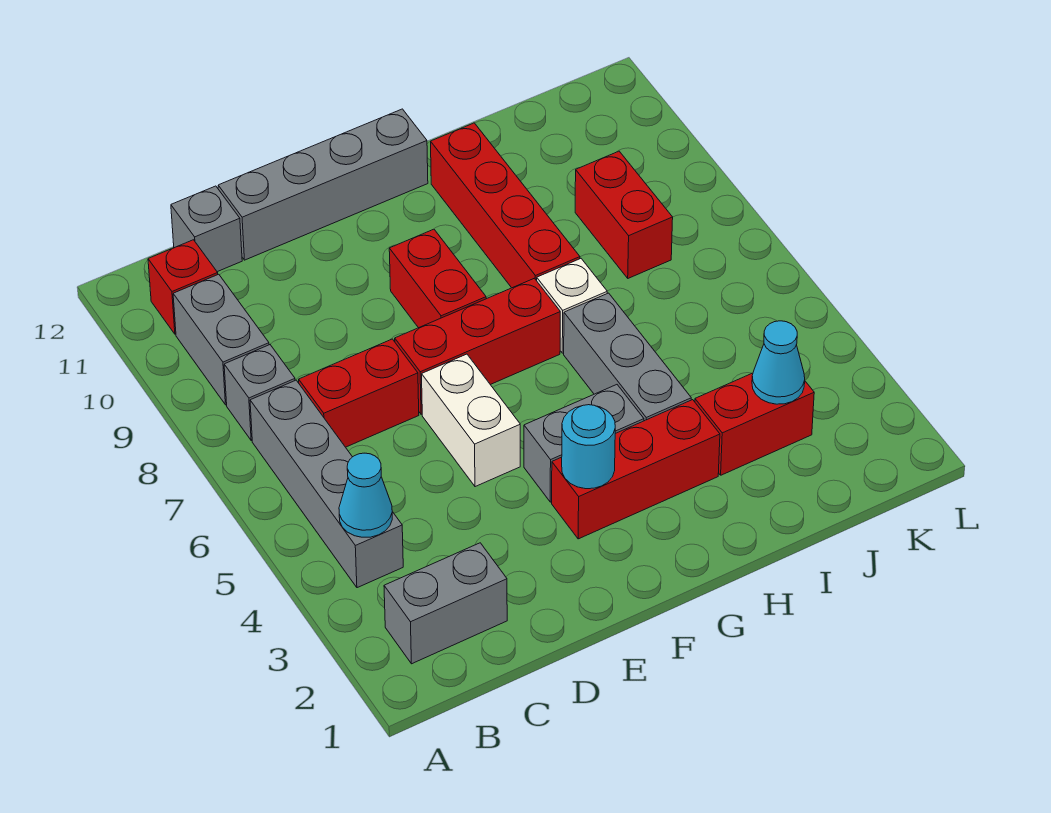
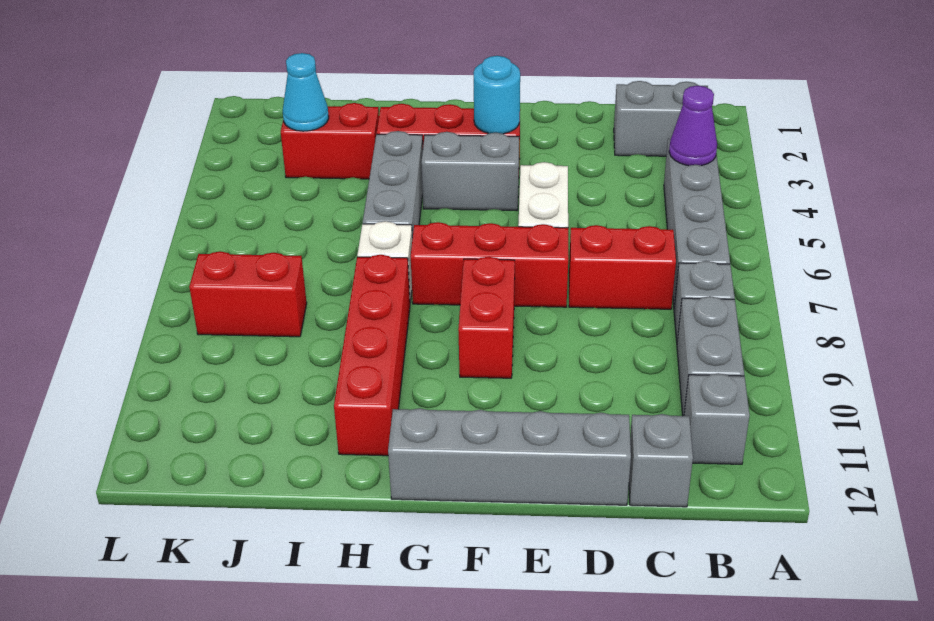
cyan 1x1 cone [339,453,392,537] -> purple 1x1 cone [669,86,717,166]
red 1x1 brick [148,240,218,334] -> grey 1x1 brick [684,373,750,464]
red 1x2 brick [575,151,673,278] -> red 1x2 brick turned to [189,251,307,337]

